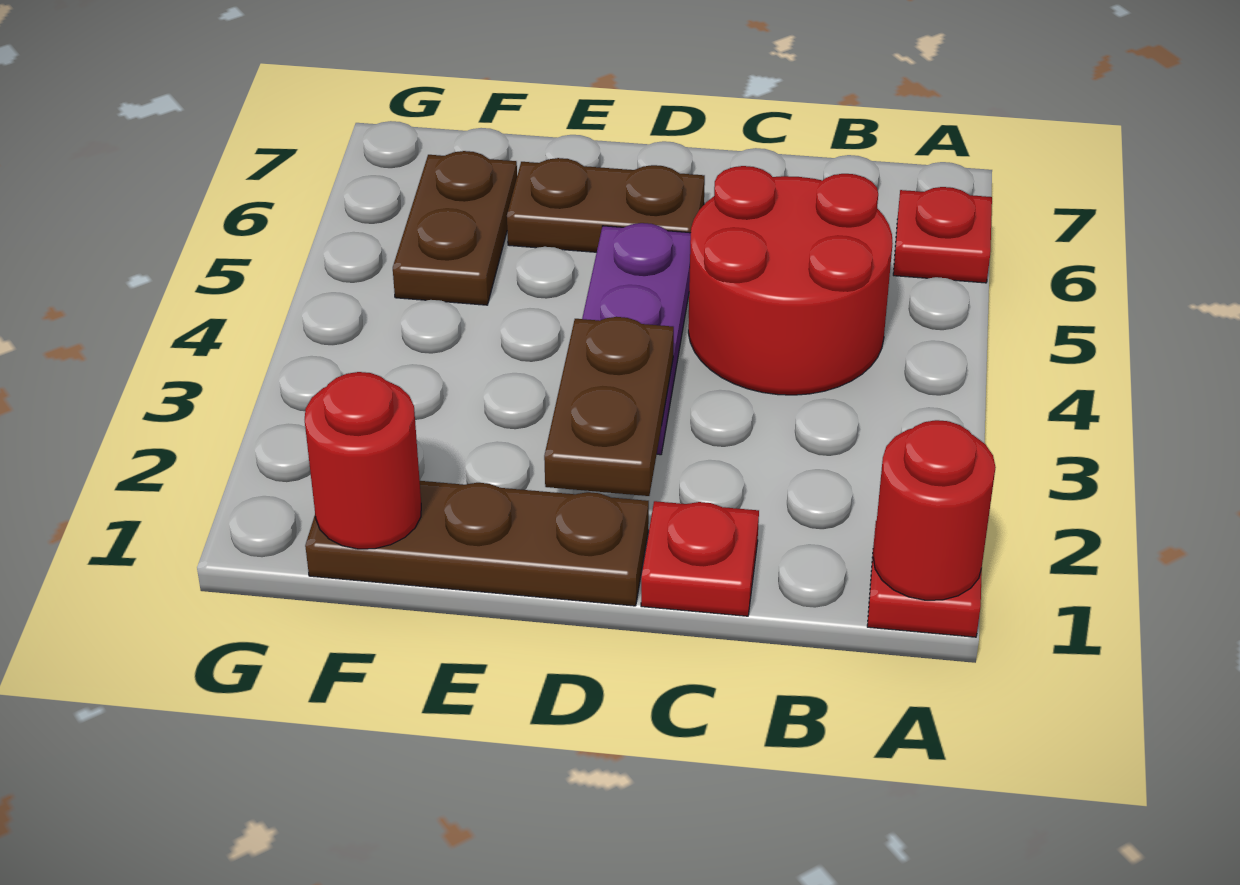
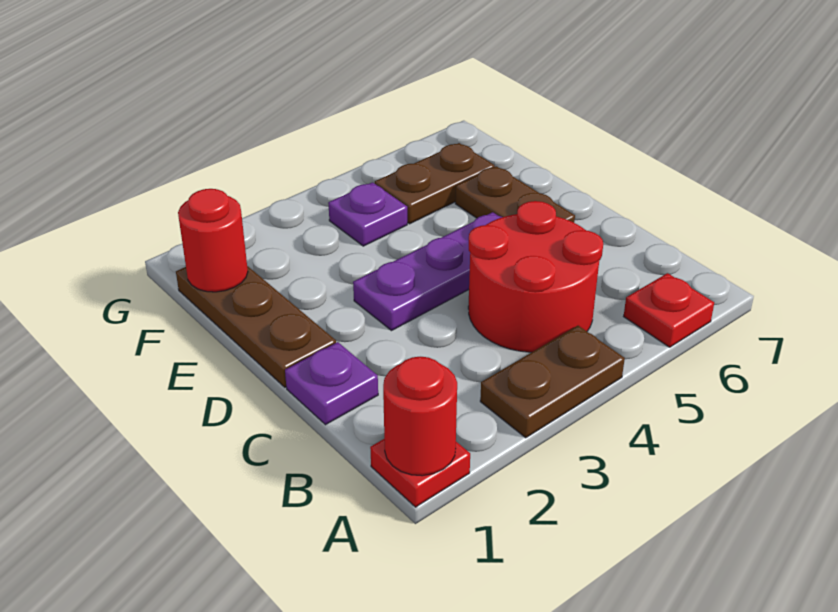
red 1x1 plate [641,501,759,616] -> purple 1x1 plate [285,342,378,425]
brown 1x2 plate [544,317,674,496] -> brown 1x2 plate moved to [480,326,625,438]
none -> purple 1x1 plate [328,182,407,246]

